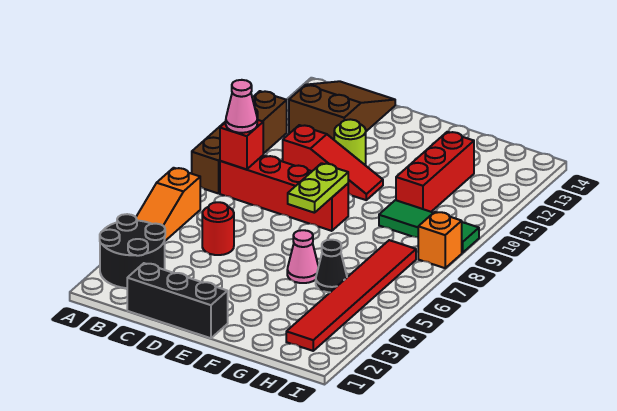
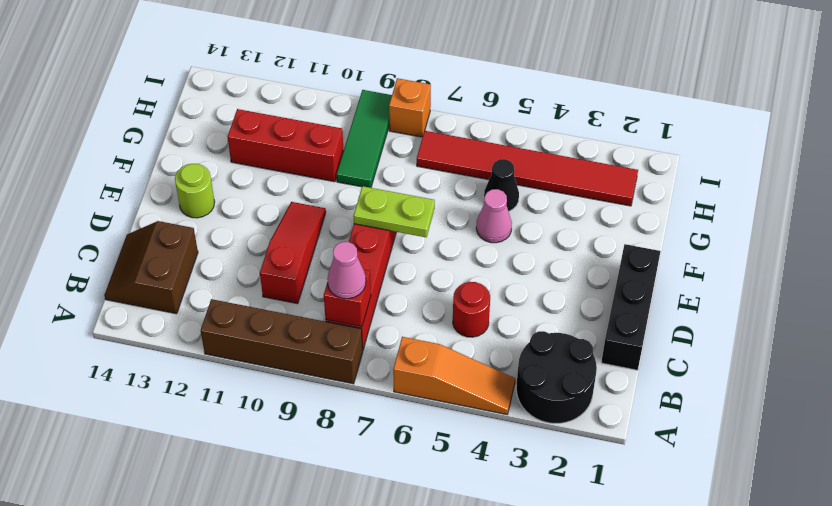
brown 2x3 slope [289,81,395,140] -> brown 2x2 slope [104,221,198,314]
lime 1x1 round brick [334,119,366,165] -> lime 1x1 round brick moved to [175,164,215,218]

